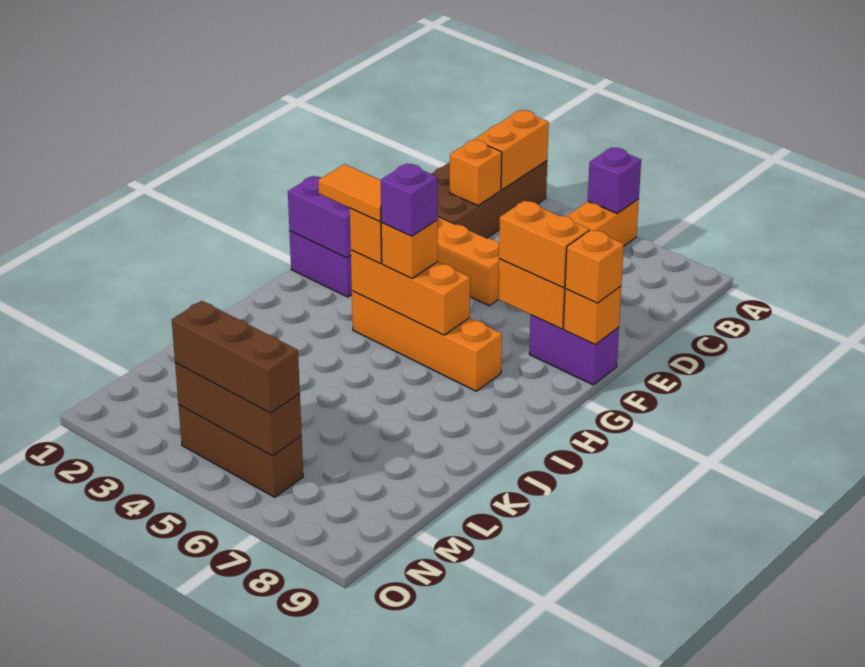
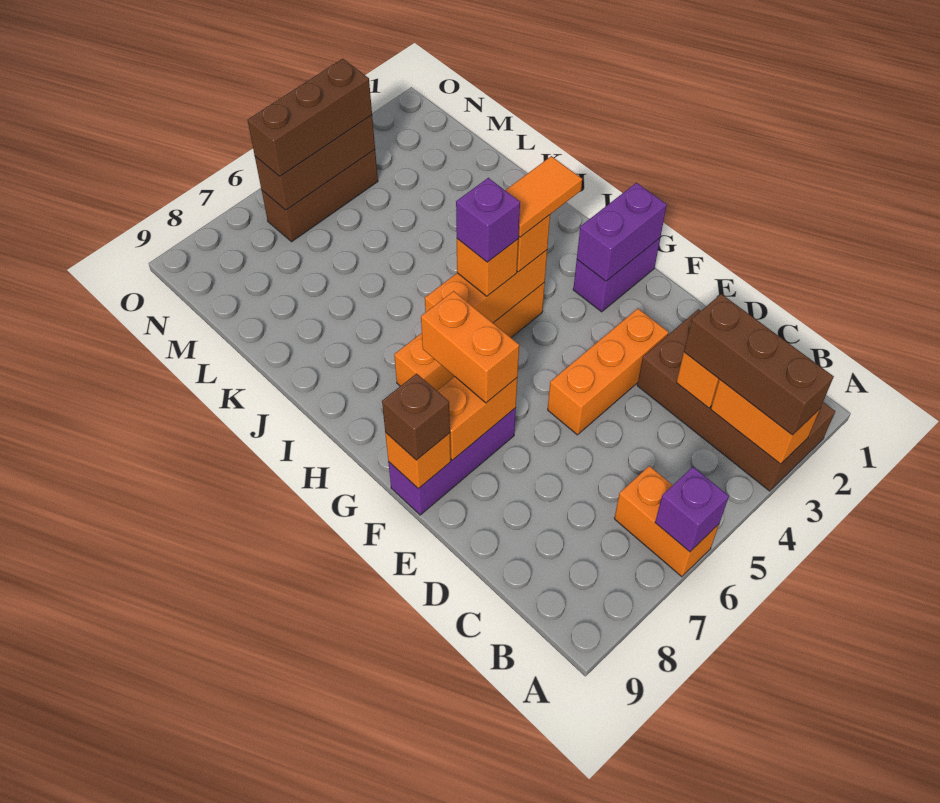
none -> brown 1x3 brick [684,294,834,435]
orange 1x2 brick [499,201,589,288] -> orange 1x2 brick turned to [421,291,519,403]
purple 1x2 brick [529,315,619,385] -> purple 1x3 brick [388,408,516,515]
orange 1x1 brick [565,230,624,303] -> brown 1x1 brick [382,373,450,460]

